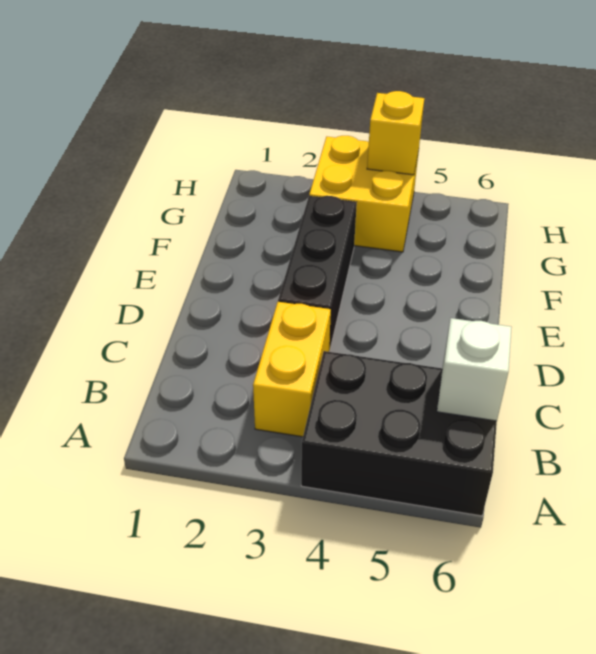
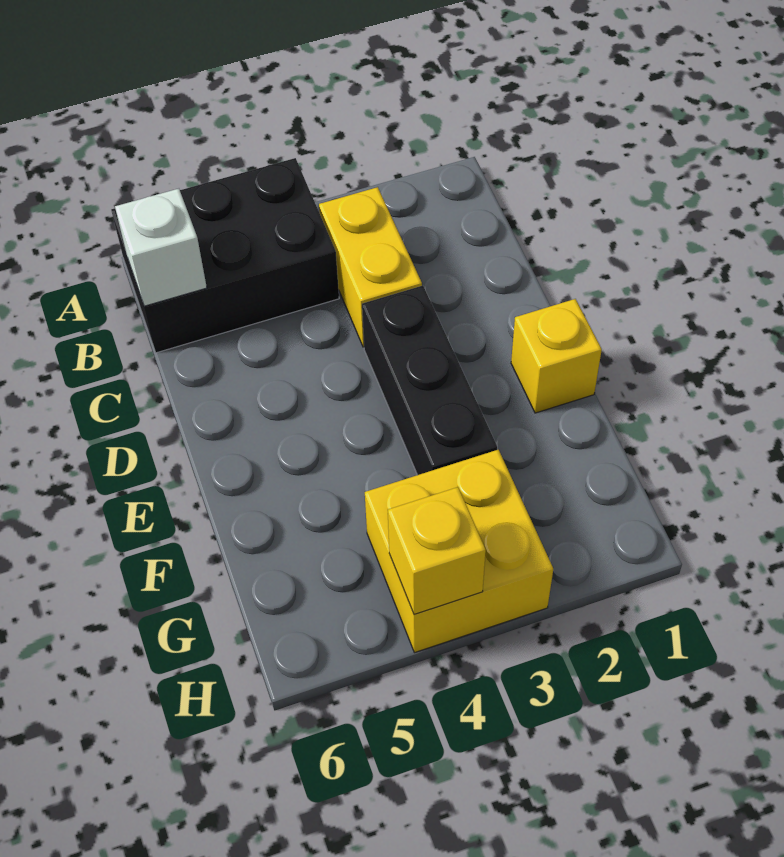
none -> yellow 1x1 brick [511,299,602,413]

